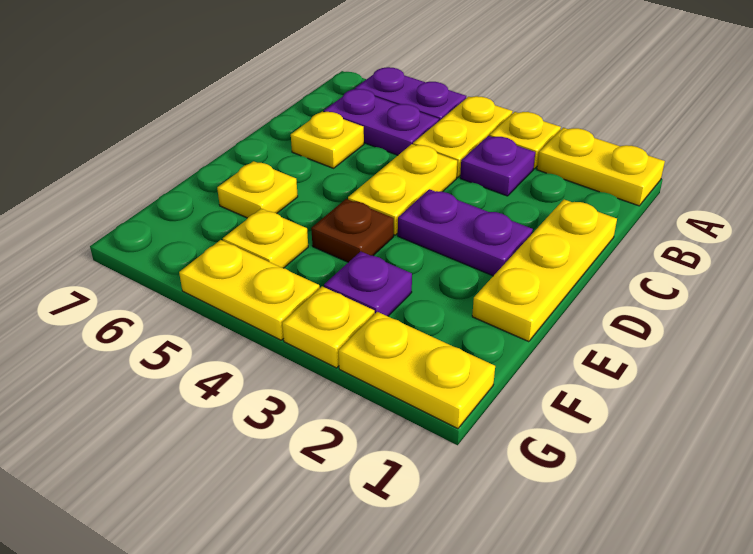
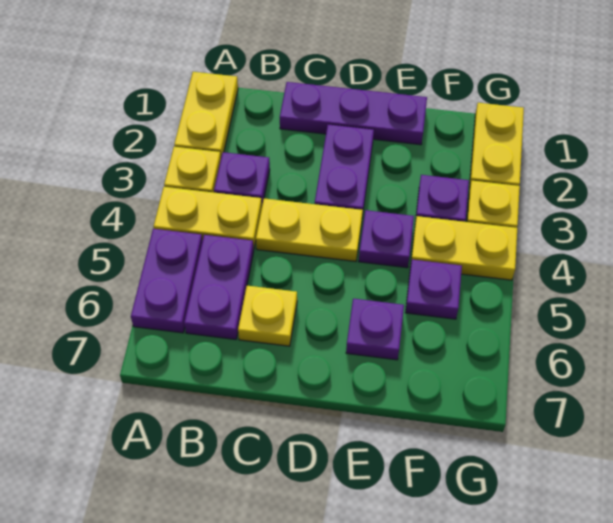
yellow 1x3 plate [472,199,617,342] -> purple 1x3 plate [280,82,427,145]
brown 1x1 plate [311,199,394,262] -> purple 1x1 plate [359,210,414,268]
yellow 1x1 plate [217,161,298,218] -> purple 1x1 plate [346,299,404,360]
yellow 1x1 plate [223,209,308,268] -> purple 1x1 plate [405,260,462,319]
yellow 1x2 plate [179,240,320,340] -> yellow 1x2 plate turned to [411,216,517,280]

